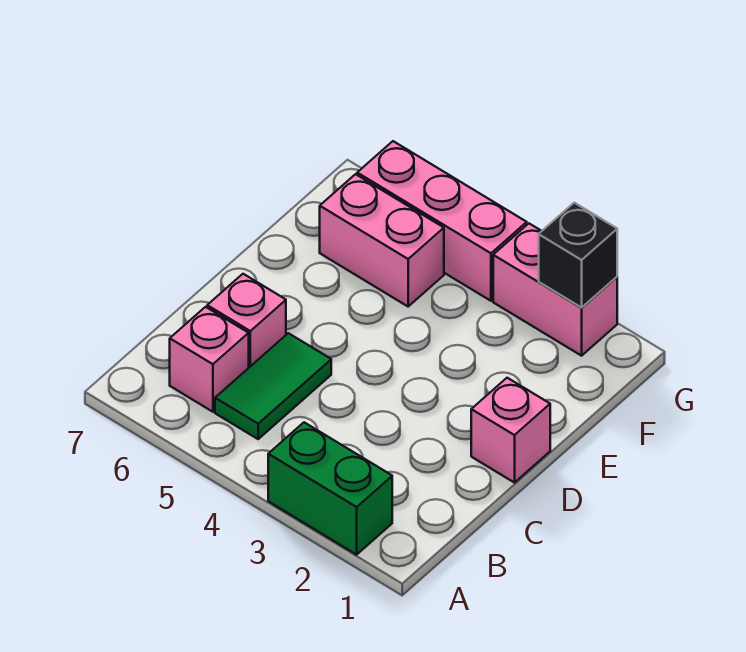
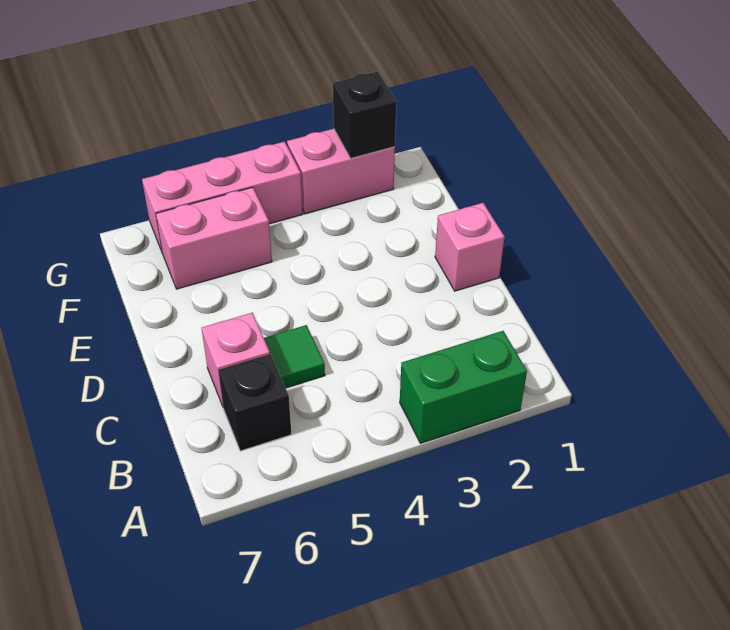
green 1x2 tile [215,333,331,439] -> green 1x1 tile [264,325,325,388]
pink 1x1 brick [170,307,249,412] -> black 1x1 brick [218,354,291,451]

